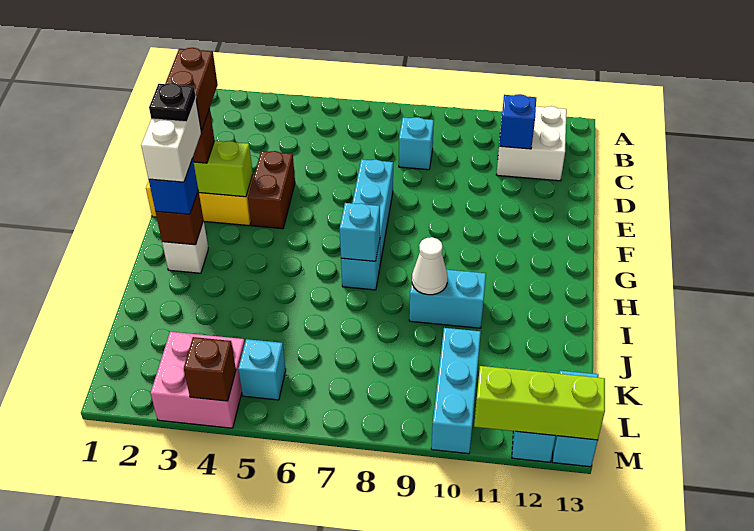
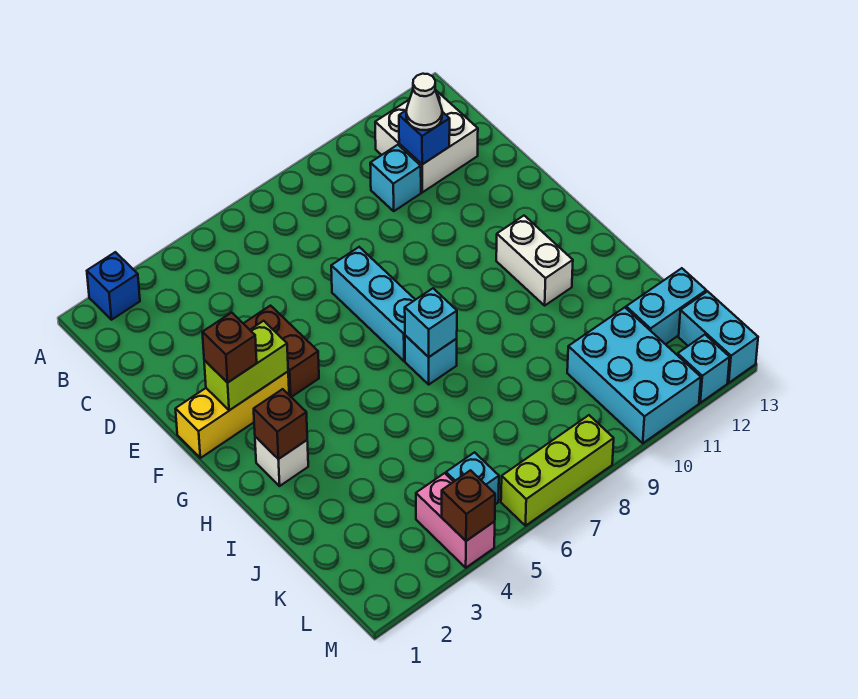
cyan 1x1 brick [399,117,434,170] -> cyan 1x1 brick moved to [370,145,421,211]
brown 1x2 brick [165,48,218,131] -> none
white 1x2 brick [141,99,201,182] -> white 1x2 brick moved to [496,216,573,305]
black 1x1 plate [149,83,196,122] -> none
blue 1x1 brick [149,158,198,214] -> blue 1x1 brick moved to [87,252,140,320]
cyan 1x2 brick [409,267,486,328] -> cyan 1x2 brick moved to [626,268,706,344]
white 1x1 cone [412,237,448,295] -> white 1x1 cone moved to [406,74,442,130]
cyan 1x3 brick [431,328,481,454] -> cyan 2x3 brick [567,307,701,443]
pink 2x2 brick [151,332,245,428] -> pink 1x2 brick [416,473,495,568]
lime 1x3 brick [474,366,605,440] -> lime 1x3 brick moved to [501,415,614,526]

